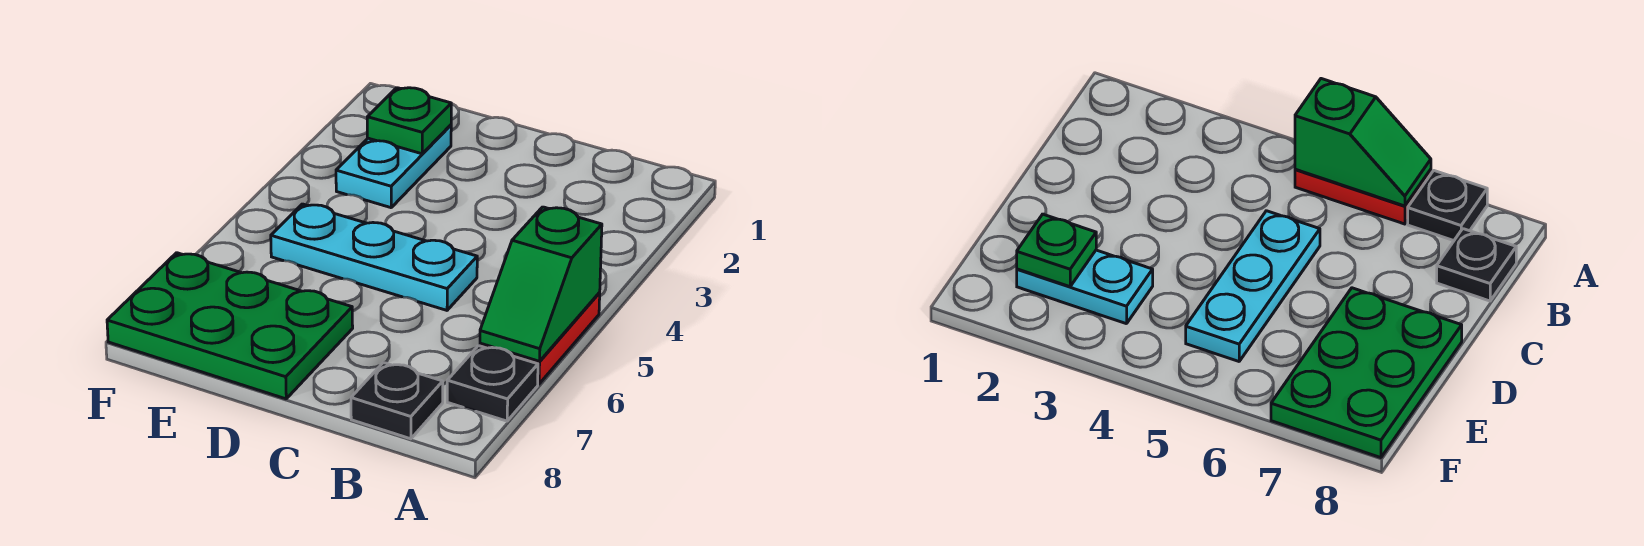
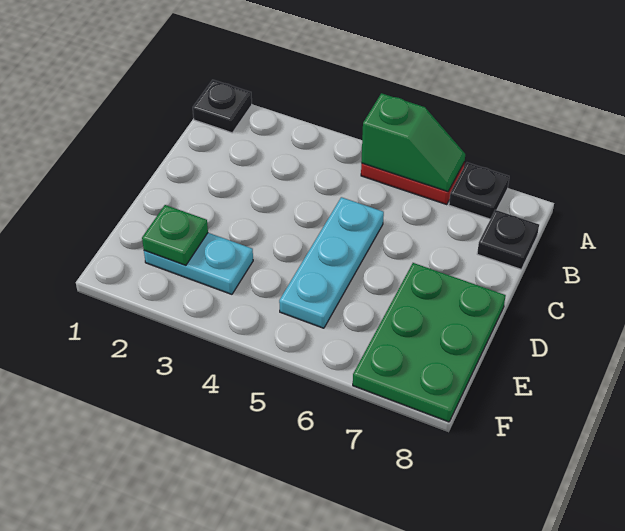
none -> black 1x1 plate [193,80,252,133]

